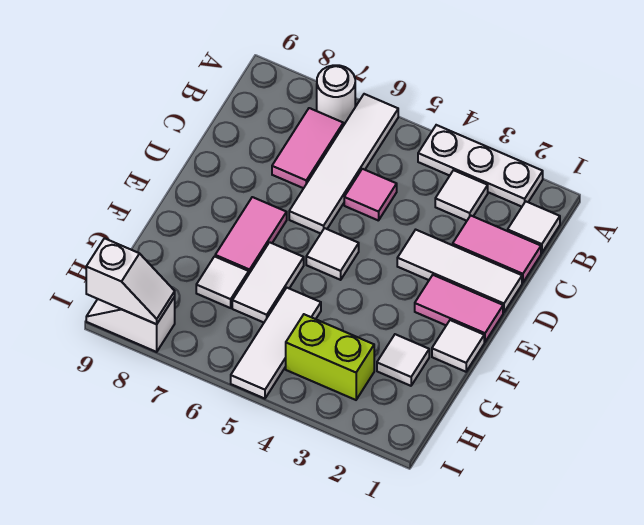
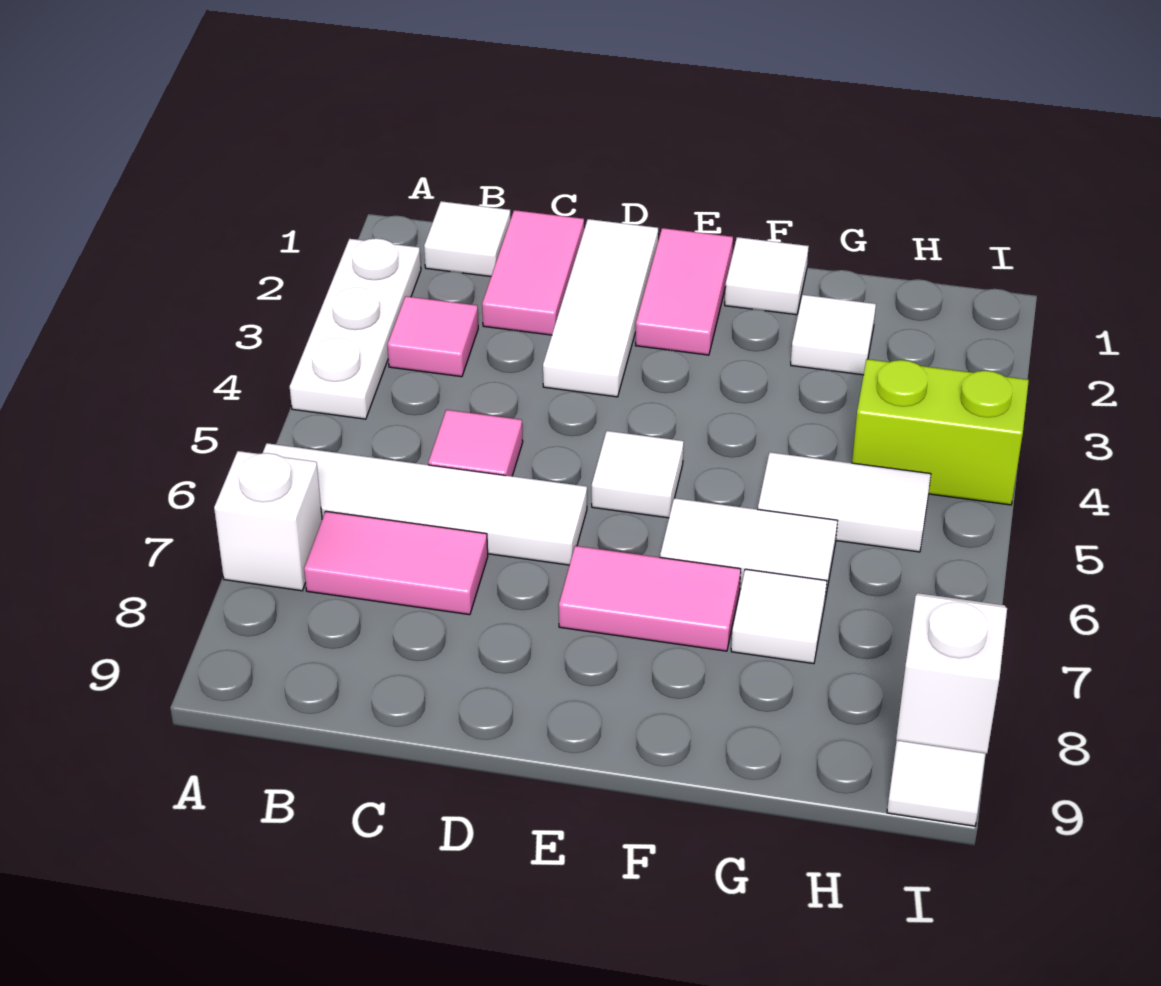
white 1x1 round brick [317,65,355,123] -> white 1x1 brick [214,451,322,591]
white 1x1 tile [435,170,488,221] -> pink 1x1 tile [387,296,478,377]
white 1x3 tile [231,288,321,399] -> white 1x2 tile [758,452,931,552]
lime 1x2 brick [286,314,374,400] -> lime 1x2 brick turned to [852,359,1029,505]

